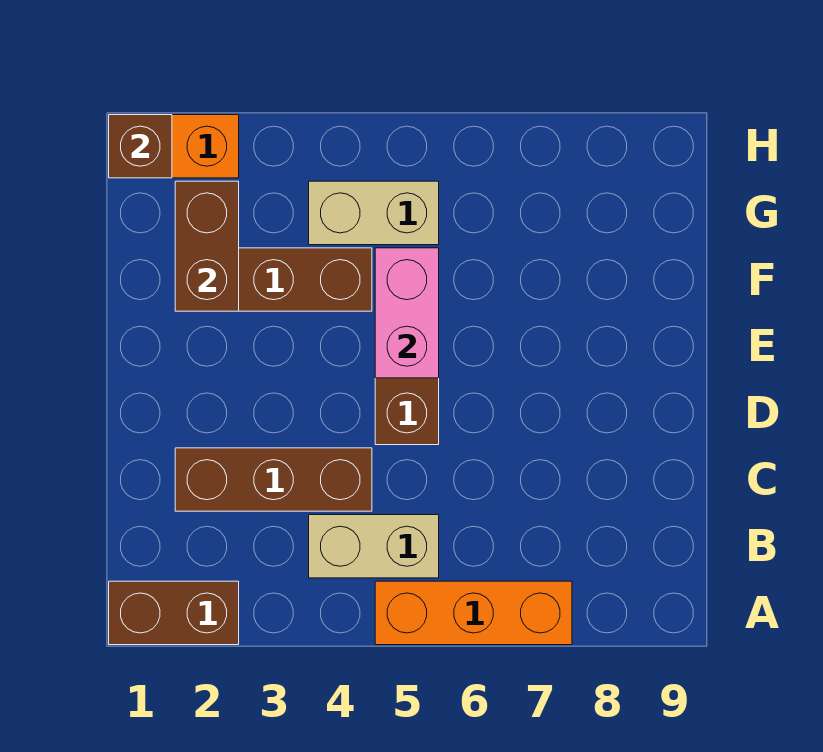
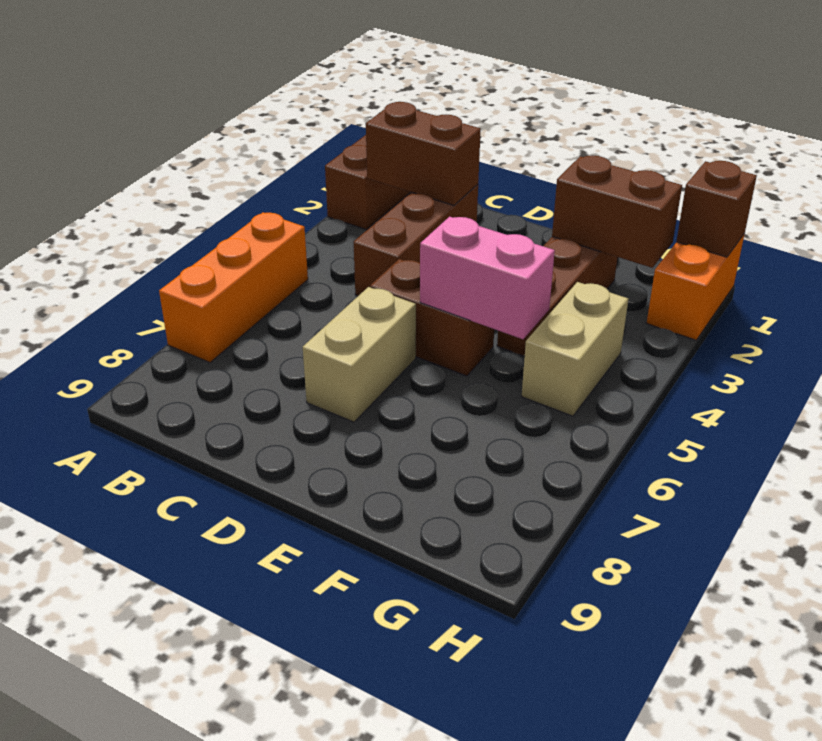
none -> brown 1x2 brick [366,102,481,205]
tan 1x2 brick [309,515,439,578] -> tan 1x2 brick moved to [303,287,416,422]

